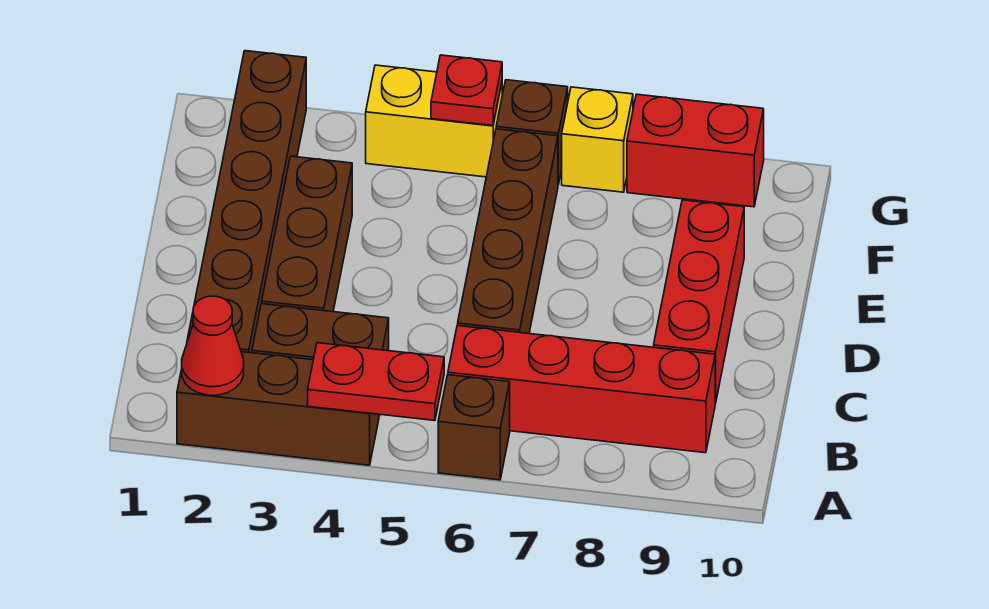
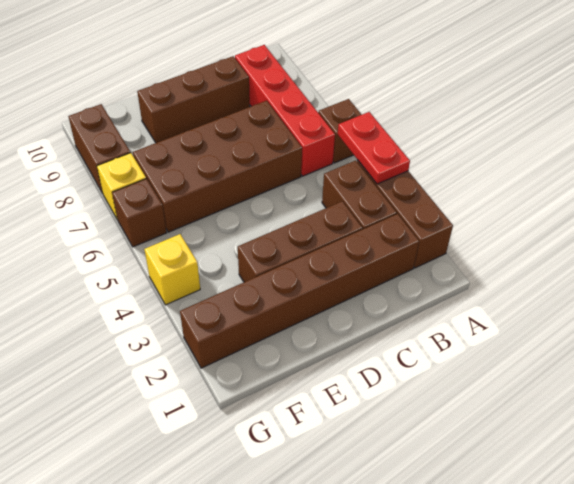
red 1x1 cone [182,296,244,395] -> none
brown 1x4 brick [458,129,558,333] -> brown 2x4 brick [133,101,302,232]
red 1x3 brick [654,200,744,403] -> brown 1x3 brick [137,56,250,143]
yellow 1x2 brick [366,65,502,177] -> yellow 1x1 brick [144,234,200,305]
red 1x1 plate [431,55,502,126] -> none
red 1x2 brick [627,94,764,207] -> brown 1x2 brick [68,104,130,193]

